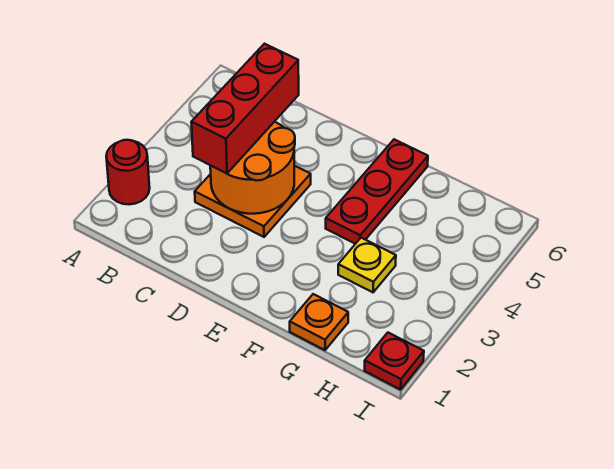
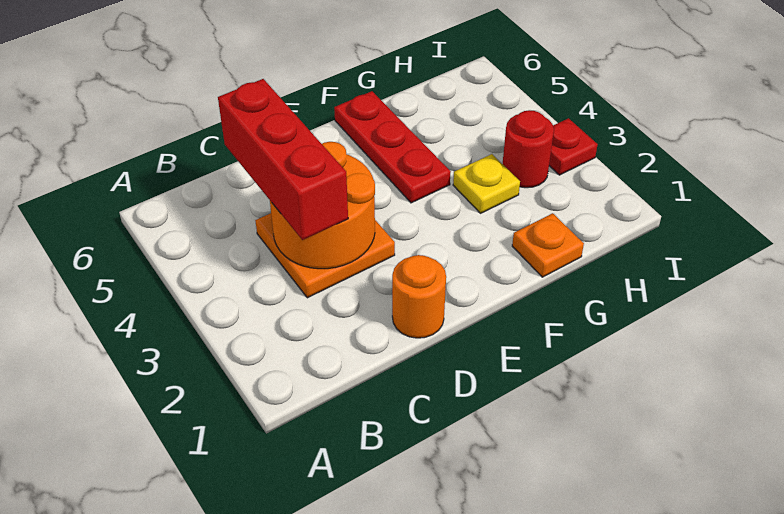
red 1x1 round brick [106,140,150,204] -> red 1x1 round brick moved to [503,110,554,188]
none -> orange 1x1 round brick [392,255,446,338]
red 1x1 plate [364,333,424,390] -> red 1x1 plate moved to [549,118,598,175]

